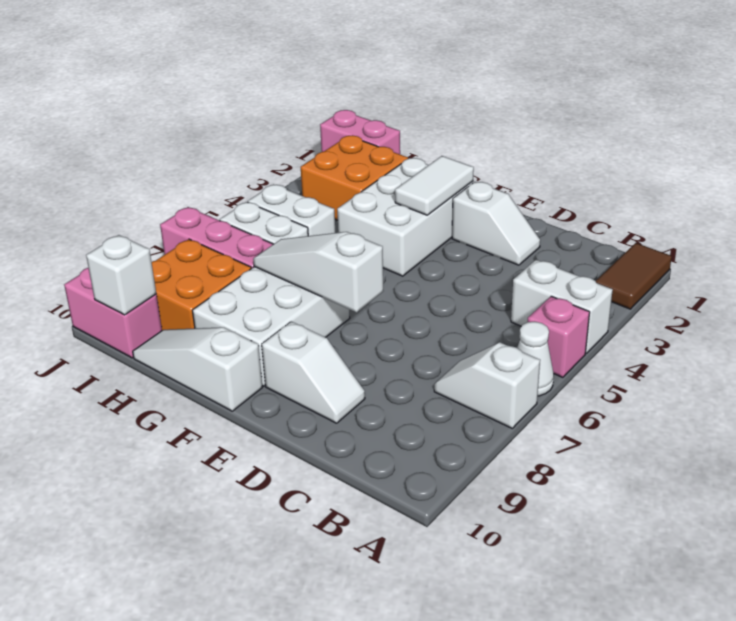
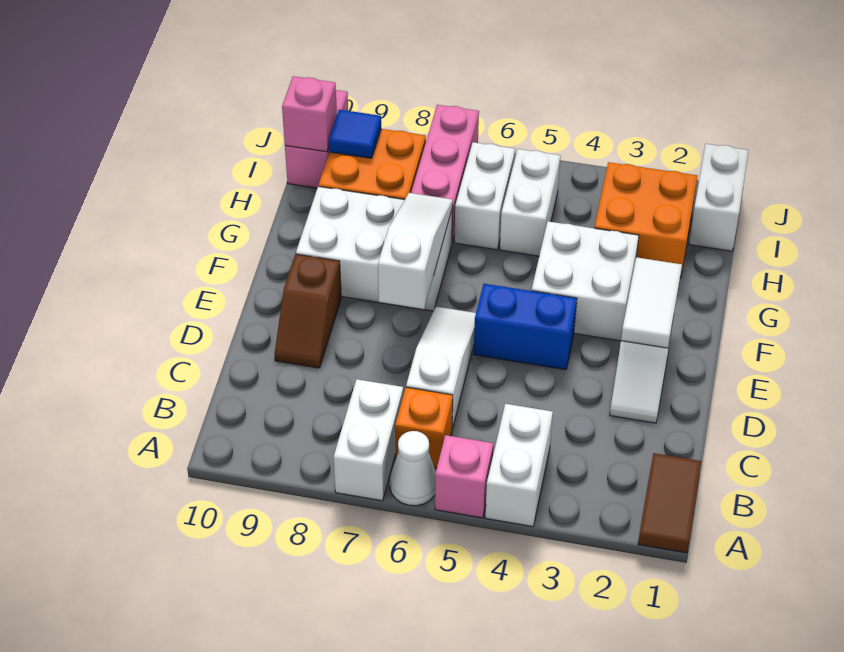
brown 1x2 tile [596,243,672,309] -> brown 1x2 tile turned to [638,453,701,553]
white 1x2 slope [434,342,540,428] -> white 1x2 brick [334,379,403,501]
none -> orange 1x1 brick [395,387,453,468]
white 1x2 slope [262,321,365,423] -> brown 1x2 slope [275,254,341,368]
none -> blue 1x2 brick [474,284,577,370]
white 2x3 brick [337,158,473,276] -> white 2x2 brick [532,221,639,341]
white 1x2 tile [395,156,474,215] -> white 1x2 tile turned to [621,257,682,348]
white 1x3 slope [133,327,263,411] -> white 1x3 slope moved to [406,307,476,429]
pink 1x2 brick [320,110,400,154] -> white 1x2 brick [689,144,749,251]
none -> blue 1x1 tile [329,110,381,158]
white 1x1 brick [86,235,156,315] -> pink 1x1 brick [282,76,337,152]

